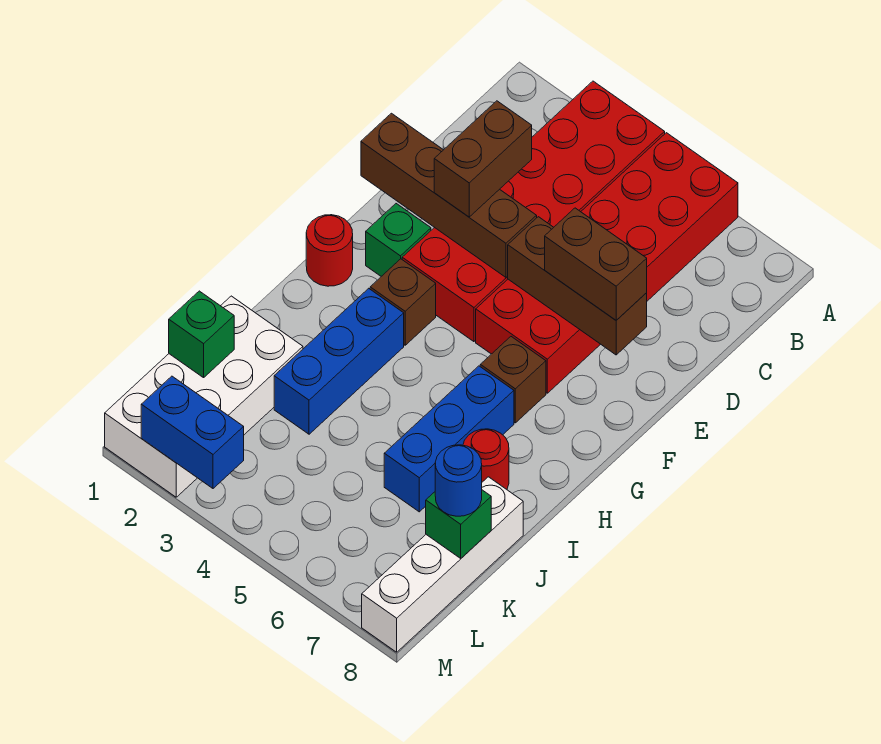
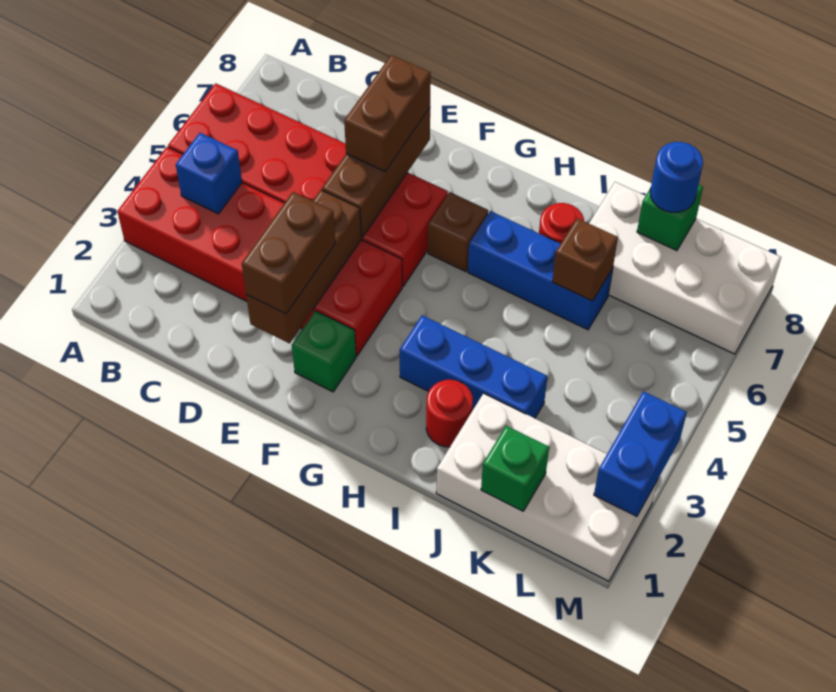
none -> blue 1x1 brick [176,133,242,214]
brown 1x2 brick [434,101,532,217] -> brown 1x2 brick turned to [242,192,335,314]
brown 1x4 brick [361,113,537,277] -> brown 1x3 brick [246,190,361,343]
red 1x1 round brick [306,215,353,286] -> red 1x1 round brick moved to [426,380,473,447]
brown 1x1 brick [370,259,436,345] -> brown 1x1 brick moved to [552,218,618,301]
white 1x4 brick [362,477,523,652] -> white 2x4 brick [589,182,781,354]

